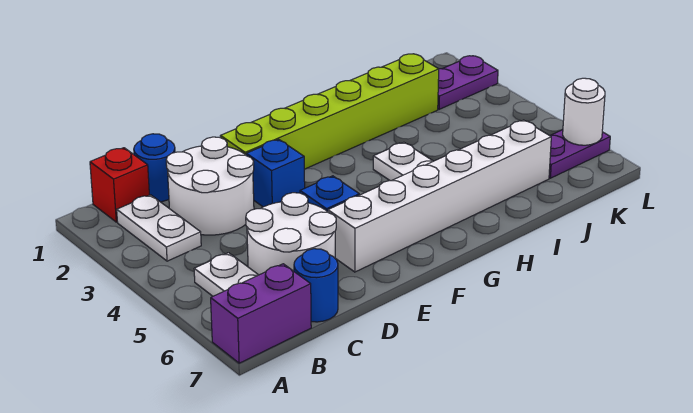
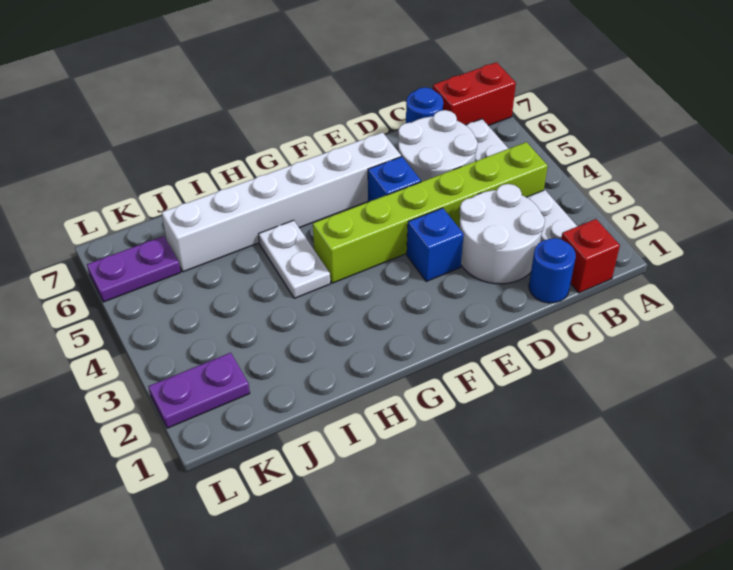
purple 1x2 brick [211,264,311,363] -> red 1x2 brick [433,62,516,126]
lime 1x6 brick [221,54,439,169] -> lime 1x6 brick moved to [313,142,547,283]
white 1x1 round brick [563,78,605,145] -> none

